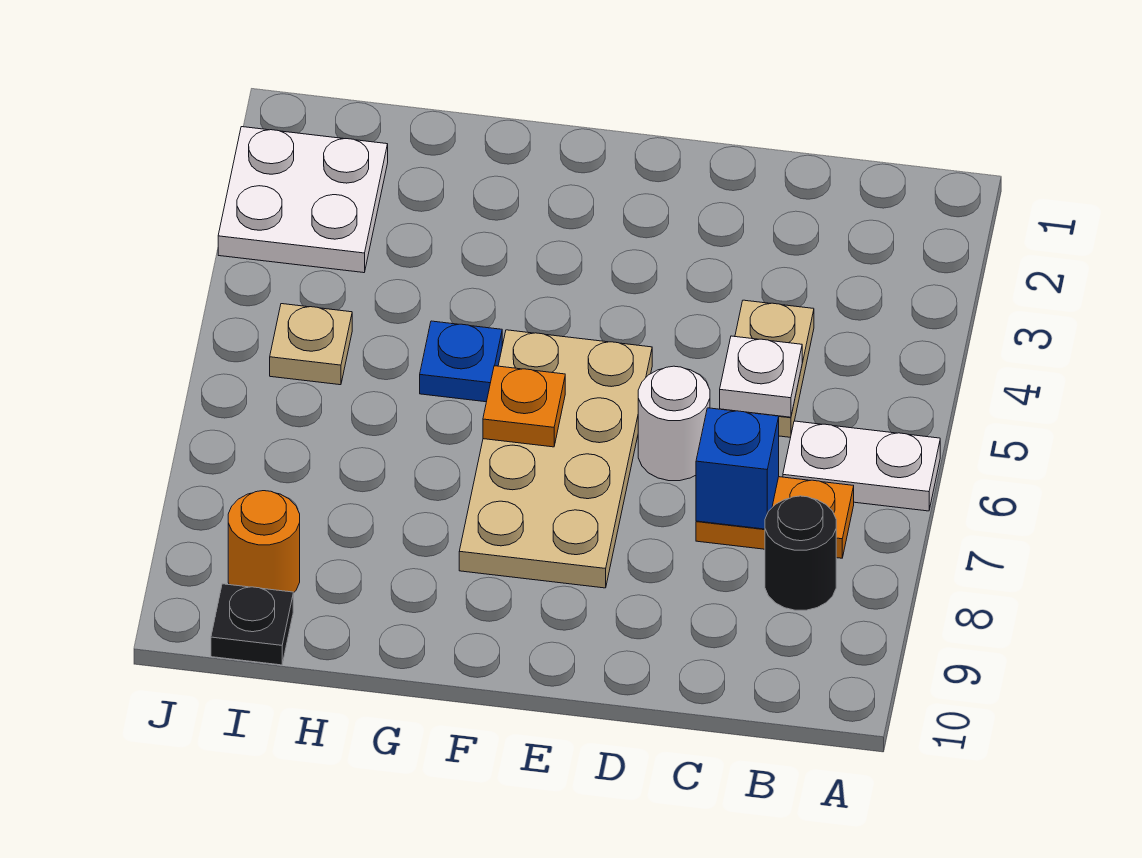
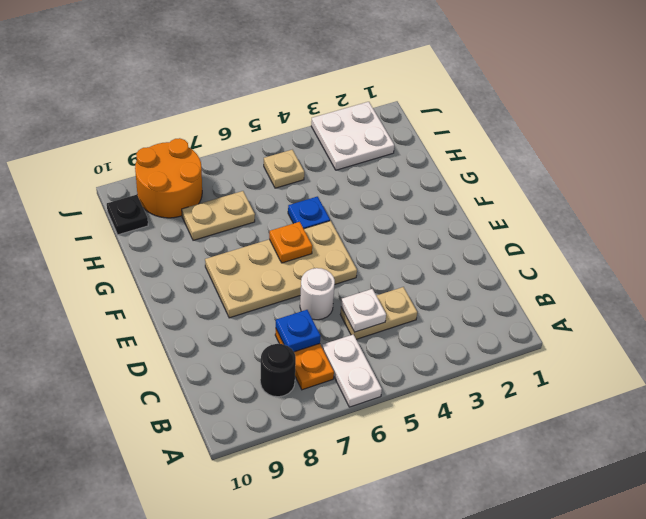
blue 1x1 brick [696,408,779,529] -> blue 1x1 plate [276,310,320,352]
none -> tan 1x2 plate [182,191,255,240]
orange 1x1 round brick [228,491,300,593] -> orange 2x2 round brick [135,138,202,218]

